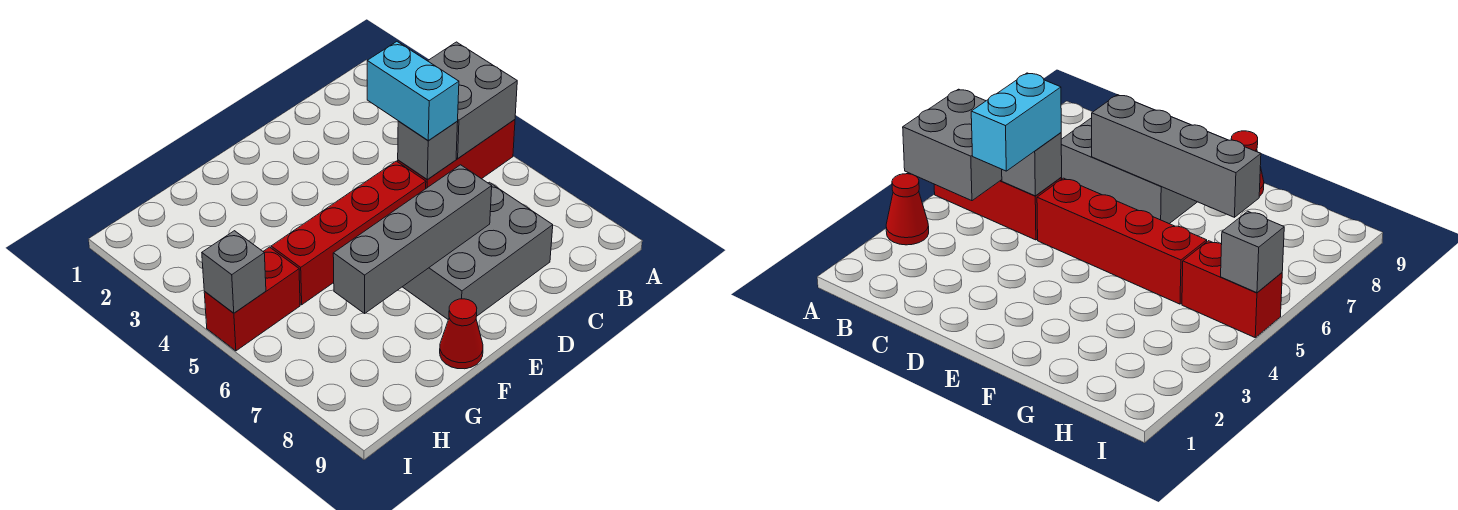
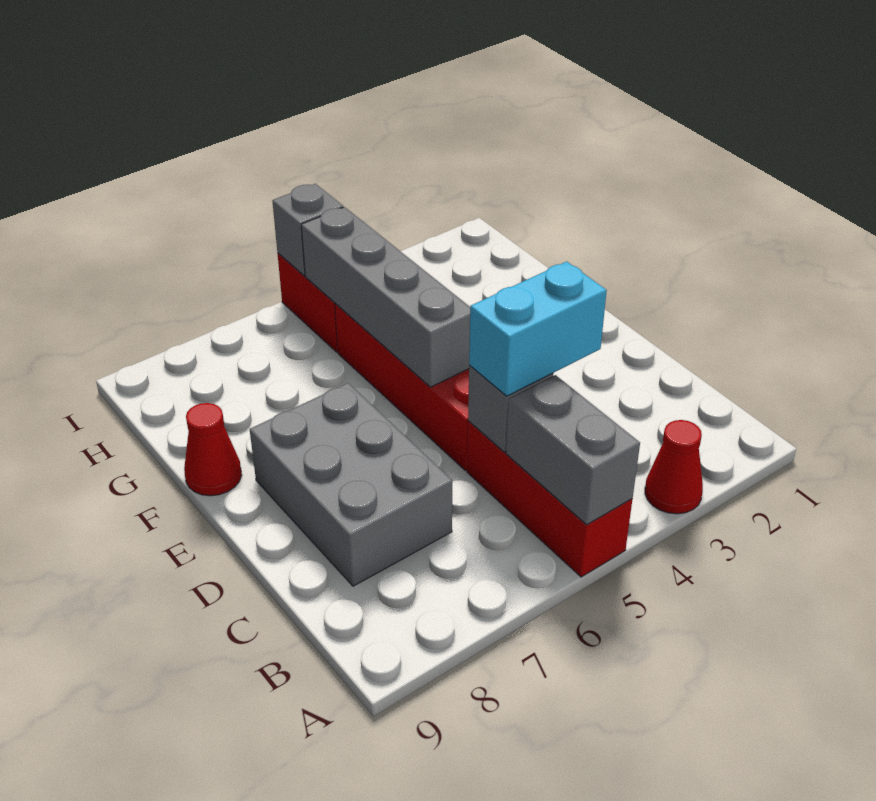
grey 2x2 brick [428,42,517,159] -> grey 1x2 brick [506,375,640,525]
grey 1x4 brick [333,165,492,313] -> grey 1x4 brick moved to [301,207,470,387]

